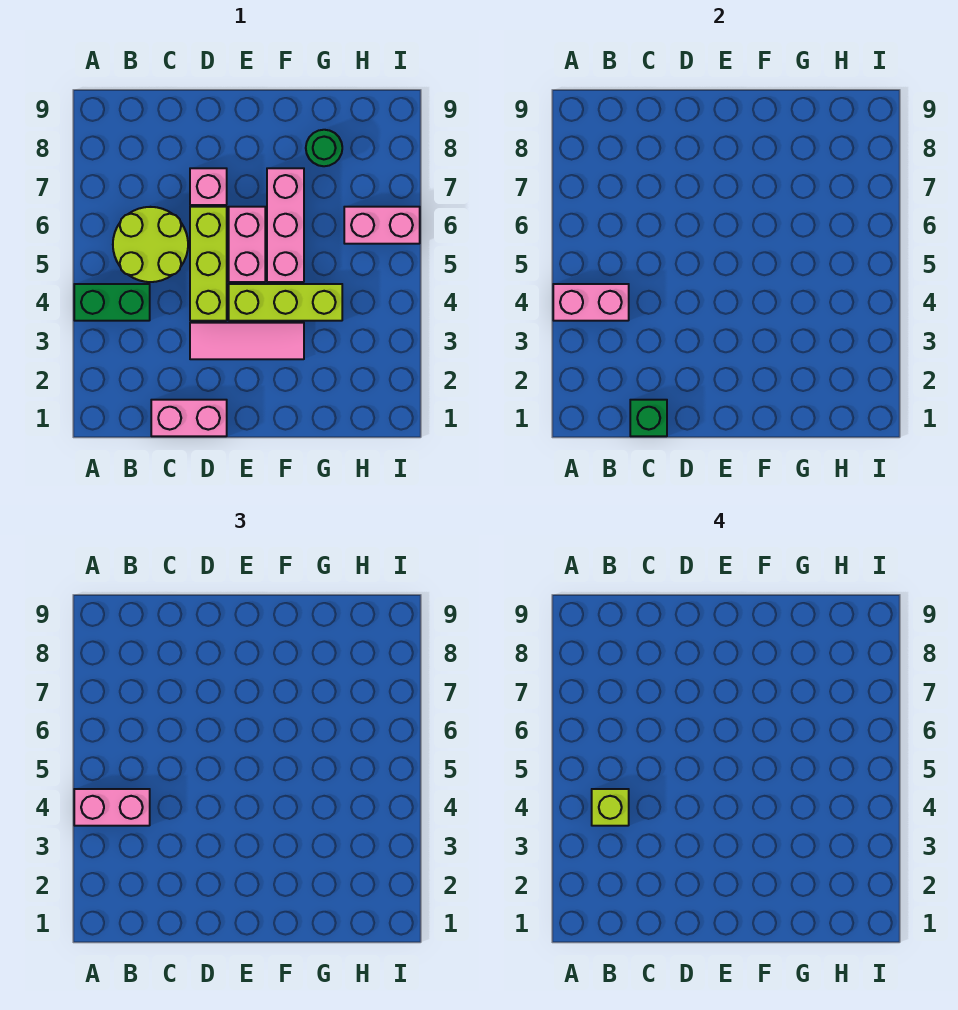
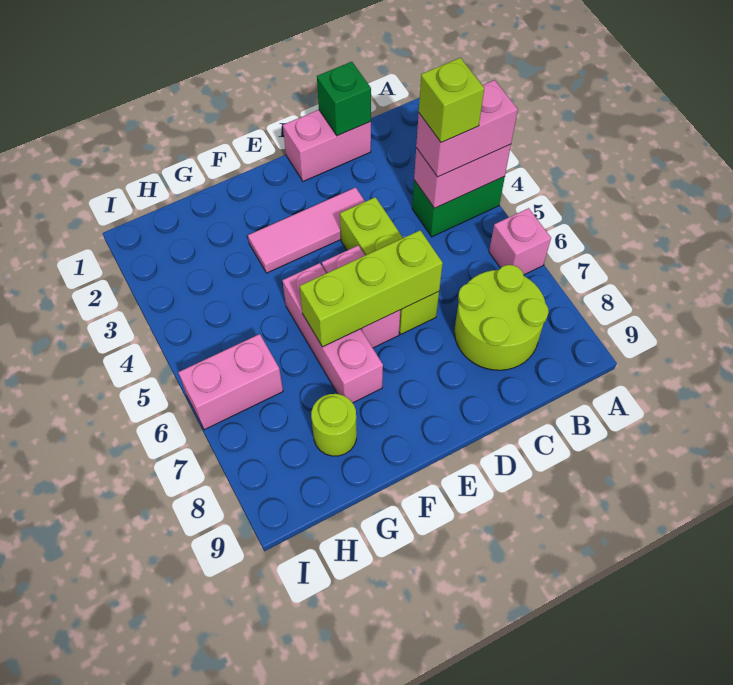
lime 2x2 round brick [113,207,188,282] -> lime 2x2 round brick moved to [455,265,549,370]
pink 1x1 brick [190,168,227,205] -> pink 1x1 brick moved to [489,208,551,275]
lime 1x3 brick [229,284,342,321] -> lime 1x3 brick moved to [300,230,443,347]
green 1x1 round brick [306,130,342,166] -> lime 1x1 round brick [311,394,357,456]

